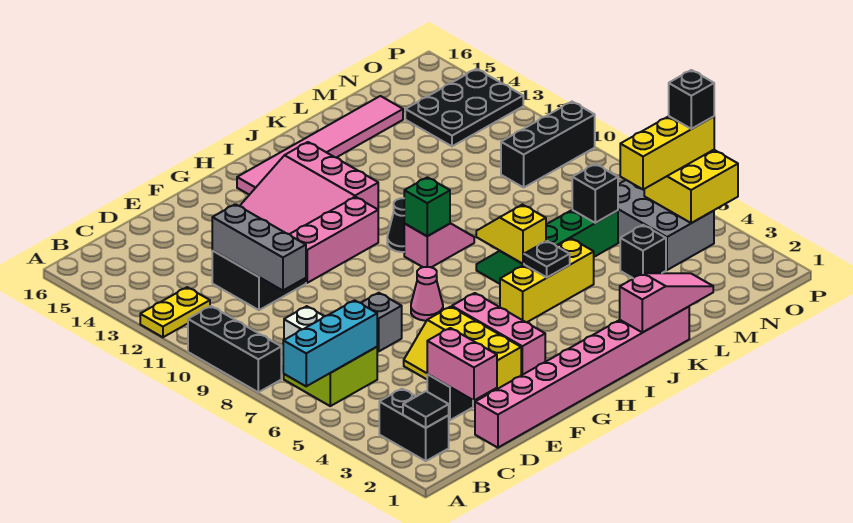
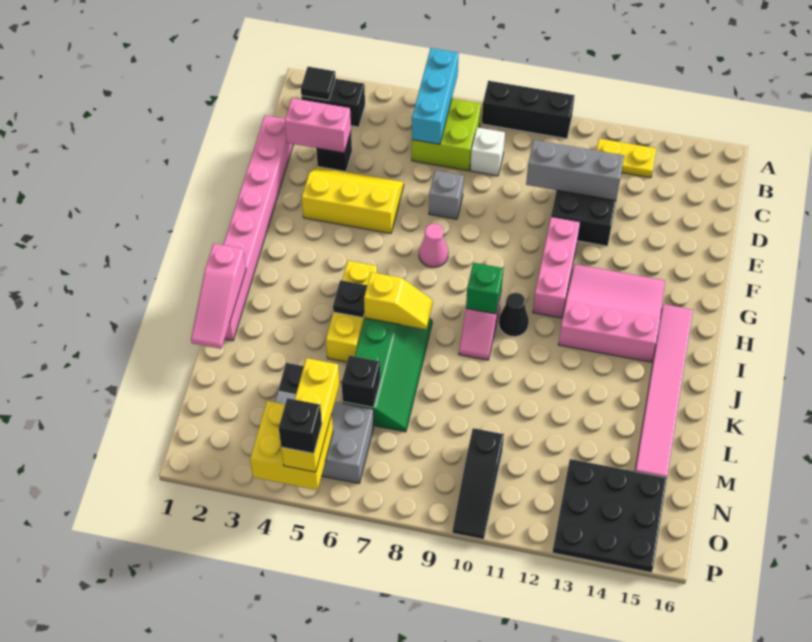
yellow 1x2 plate [140,287,210,337] -> yellow 1x2 plate turned to [596,139,656,178]
pink 1x3 brick [452,293,545,375] -> none
black 1x3 brick [501,102,595,188] -> black 1x3 slope [452,428,504,539]
black 2x3 plate [405,69,523,146] -> black 3x3 plate [552,459,667,573]

